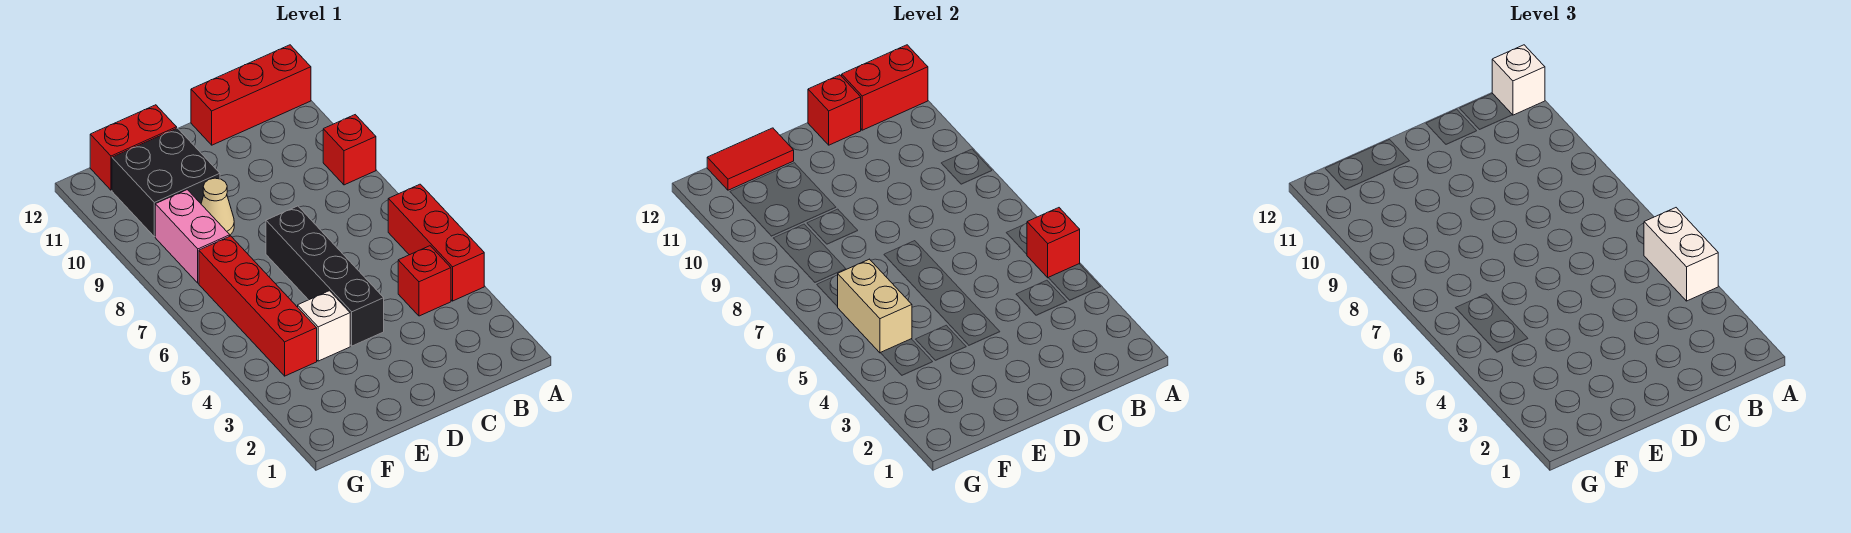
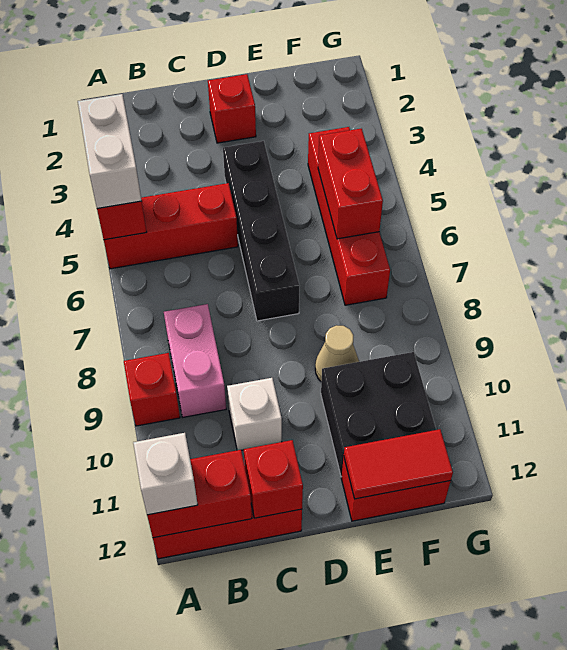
red 1x3 brick [388,184,484,301] -> red 1x3 brick turned to [104,183,238,269]
red 1x1 brick [398,246,451,316] -> red 1x1 brick moved to [208,74,256,143]
white 1x1 brick [298,291,350,361] -> white 1x1 brick moved to [227,378,282,450]
tan 1x2 brick [838,259,912,353] -> red 1x2 brick [318,129,383,239]
pink 1x2 brick [155,190,230,283] -> pink 1x2 brick moved to [164,304,226,417]

